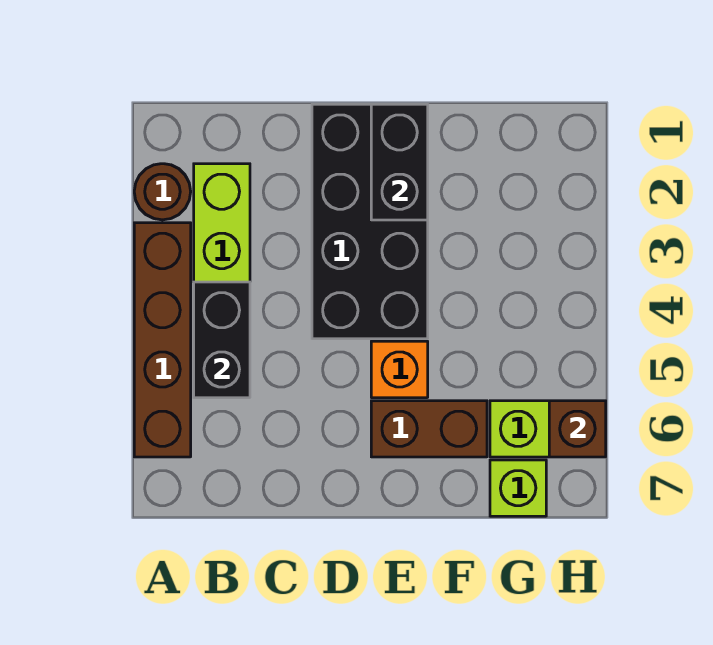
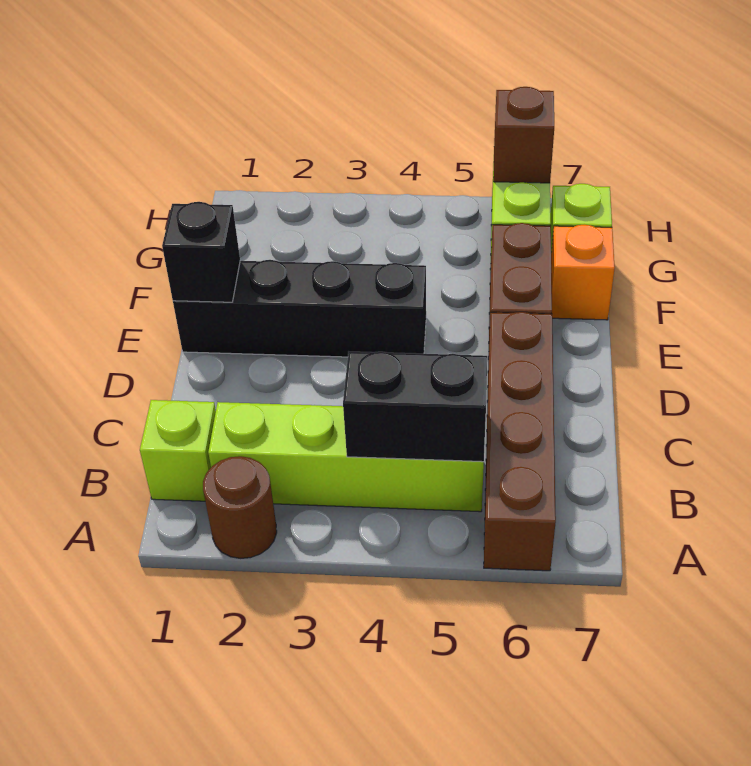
brown 1x4 brick [134,223,191,457] -> brown 1x4 brick turned to [484,312,556,571]
none -> lime 1x1 brick [140,400,216,501]
black 2x4 brick [312,104,428,339] -> black 1x4 brick [173,260,426,357]
black 1x2 brick [371,104,428,220] -> black 1x1 brick [162,202,240,302]
orange 1x1 brick [371,341,428,398] -> orange 1x1 brick moved to [551,225,615,320]

